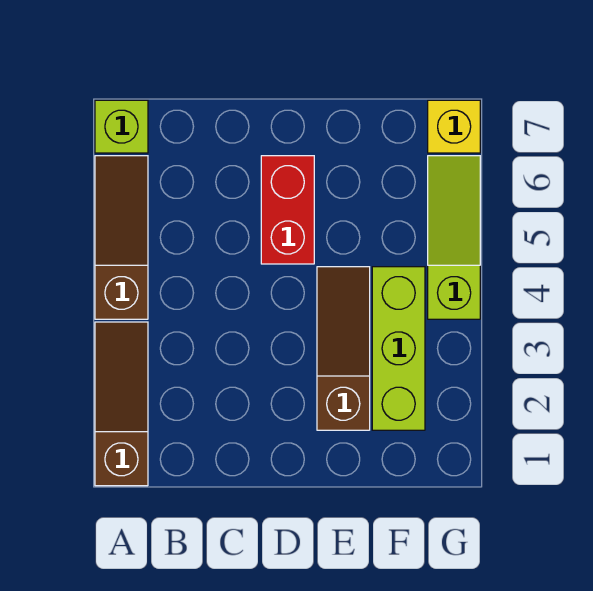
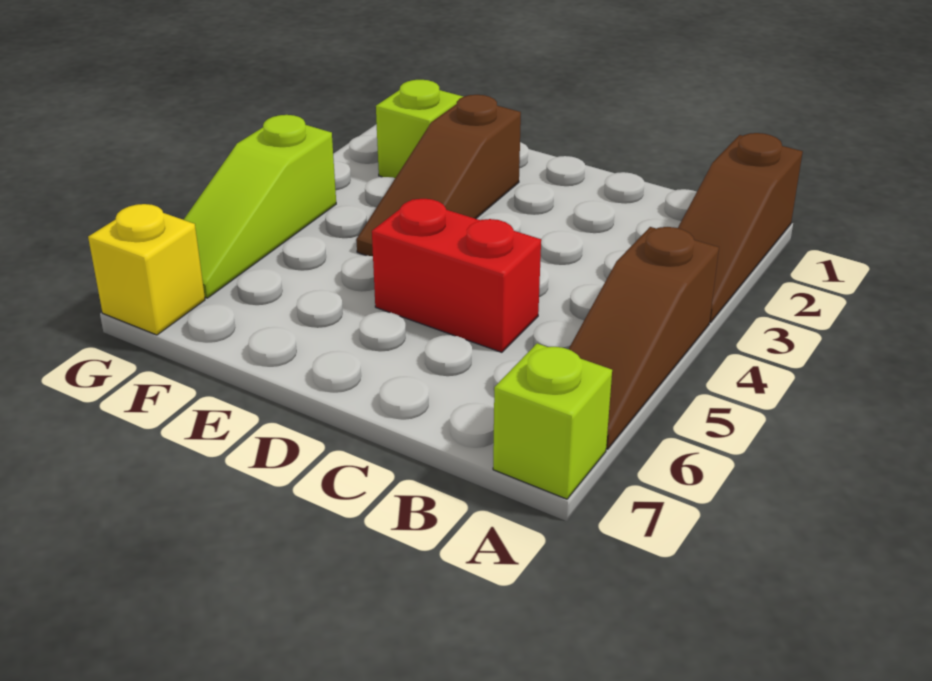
red 1x2 brick [261,156,314,264] -> red 1x2 brick turned to [372,199,541,352]
lime 1x3 brick [372,267,425,430] -> lime 1x1 brick [376,80,463,178]

